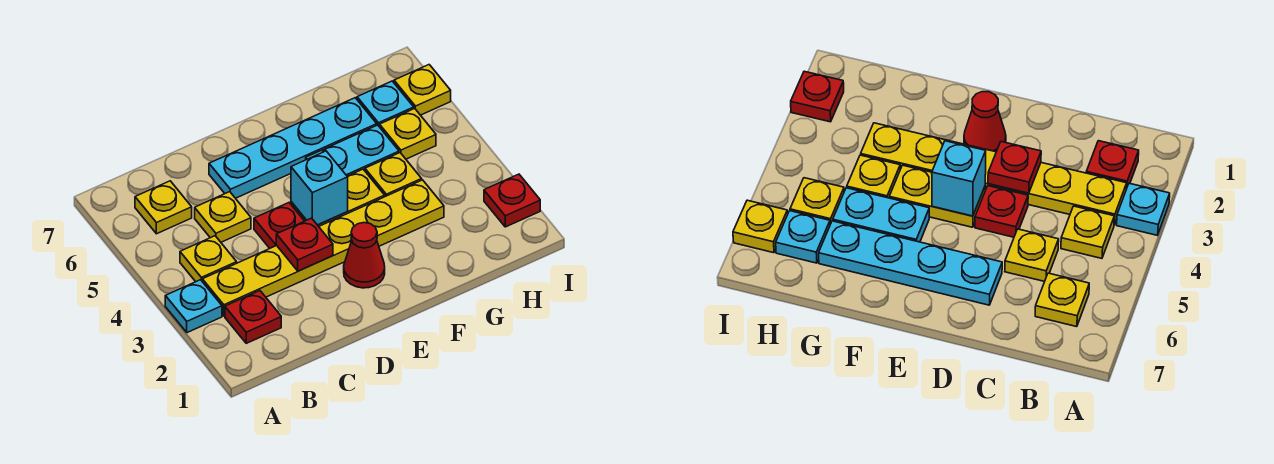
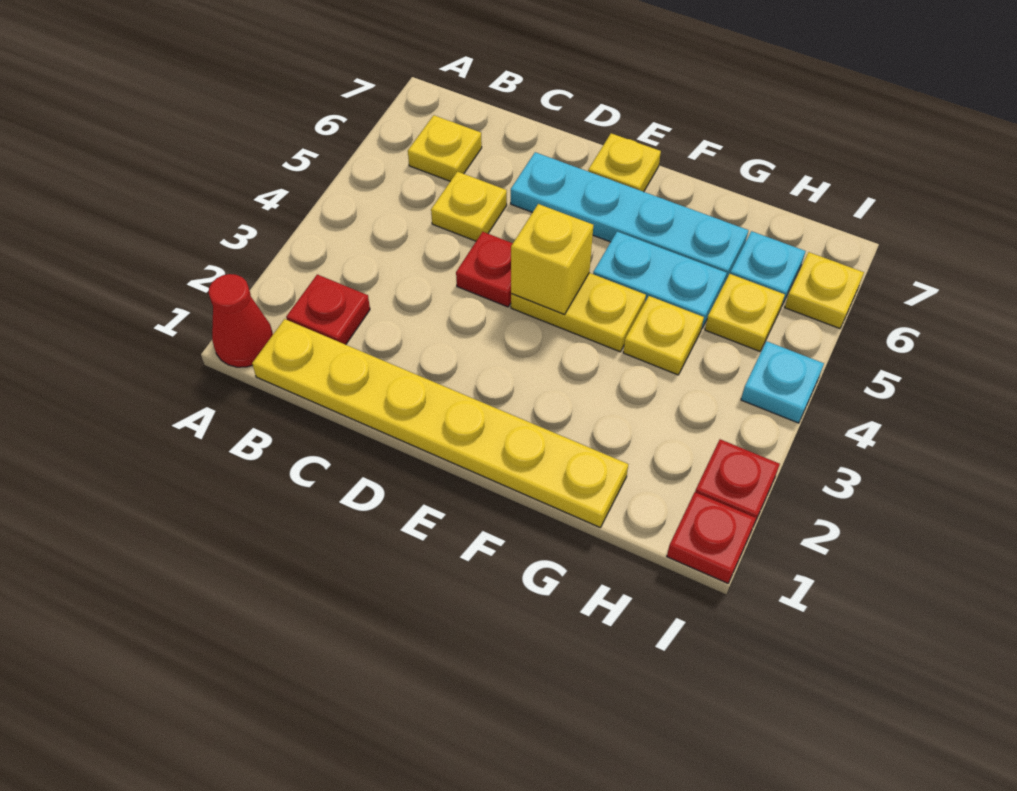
cyan 1x1 plate [165,280,222,333] -> cyan 1x1 plate moved to [741,341,824,423]
yellow 1x6 plate [202,180,444,316] -> yellow 1x6 plate moved to [252,319,628,527]
yellow 1x1 plate [180,236,237,282] -> yellow 1x1 plate moved to [588,133,661,192]
red 1x1 plate [276,218,333,271] -> red 1x1 plate moved to [667,492,756,583]
red 1x1 cone [344,223,385,288] -> red 1x1 cone moved to [209,274,273,367]
cyan 1x1 brick [291,151,348,225] -> yellow 1x1 brick [511,204,593,314]

